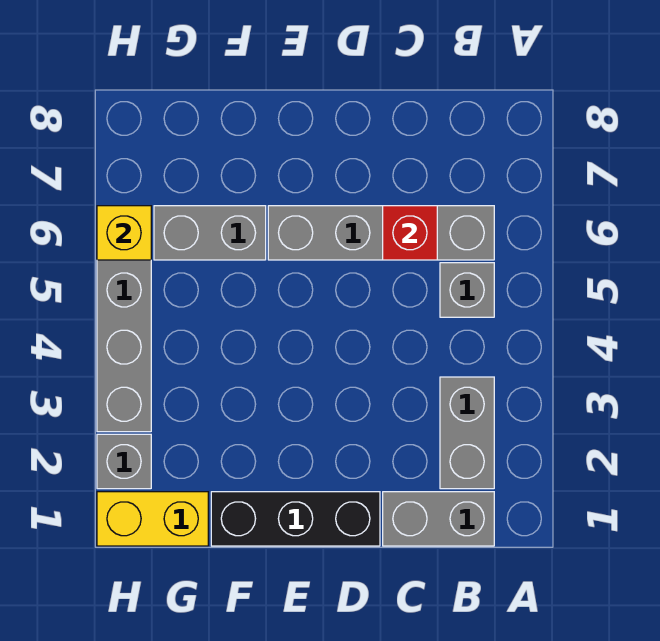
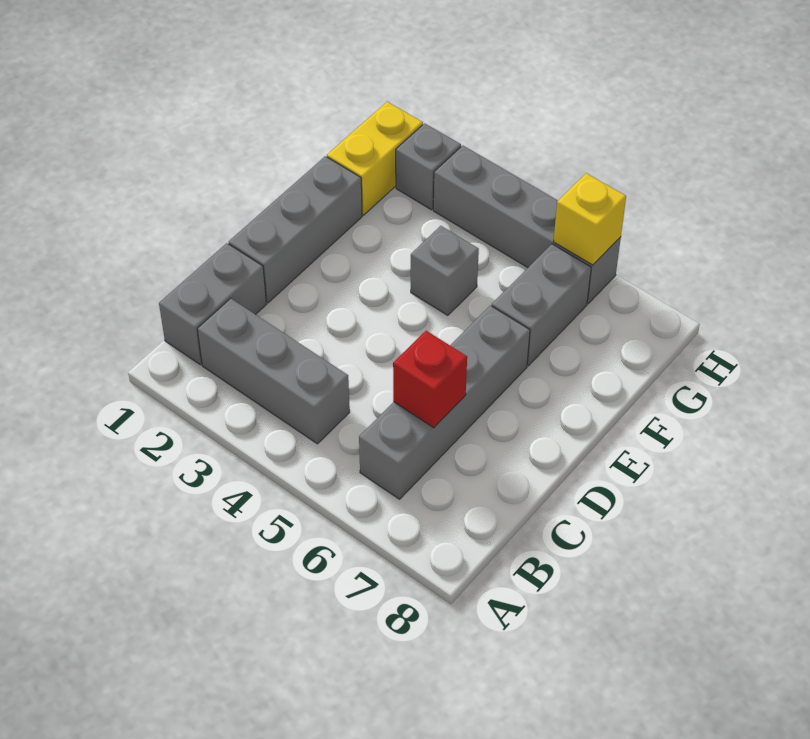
grey 1x2 brick [440,377,494,489] -> grey 1x3 brick [197,298,350,444]
grey 1x1 brick [440,263,494,317] -> grey 1x1 brick moved to [411,226,479,315]
black 1x3 brick [211,492,380,546] -> grey 1x3 brick [229,156,362,303]

